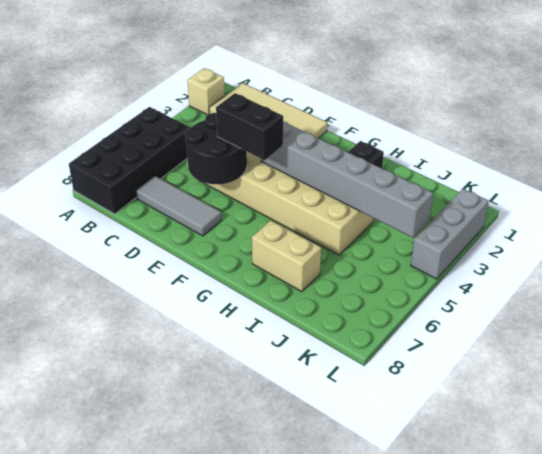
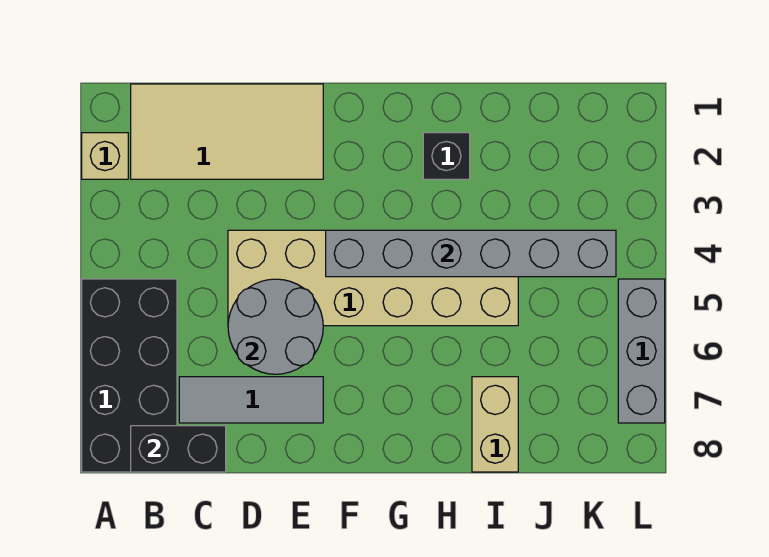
black 2x2 round brick [185,113,247,184] -> grey 2x2 round brick [228,279,323,374]
black 1x2 brick [216,93,283,160] -> black 1x2 brick moved to [131,426,226,472]
tan 1x2 brick [252,220,321,292] -> tan 1x2 brick turned to [472,377,518,472]
grey 1x3 brick [411,189,489,279] -> grey 1x3 brick moved to [618,279,665,423]

